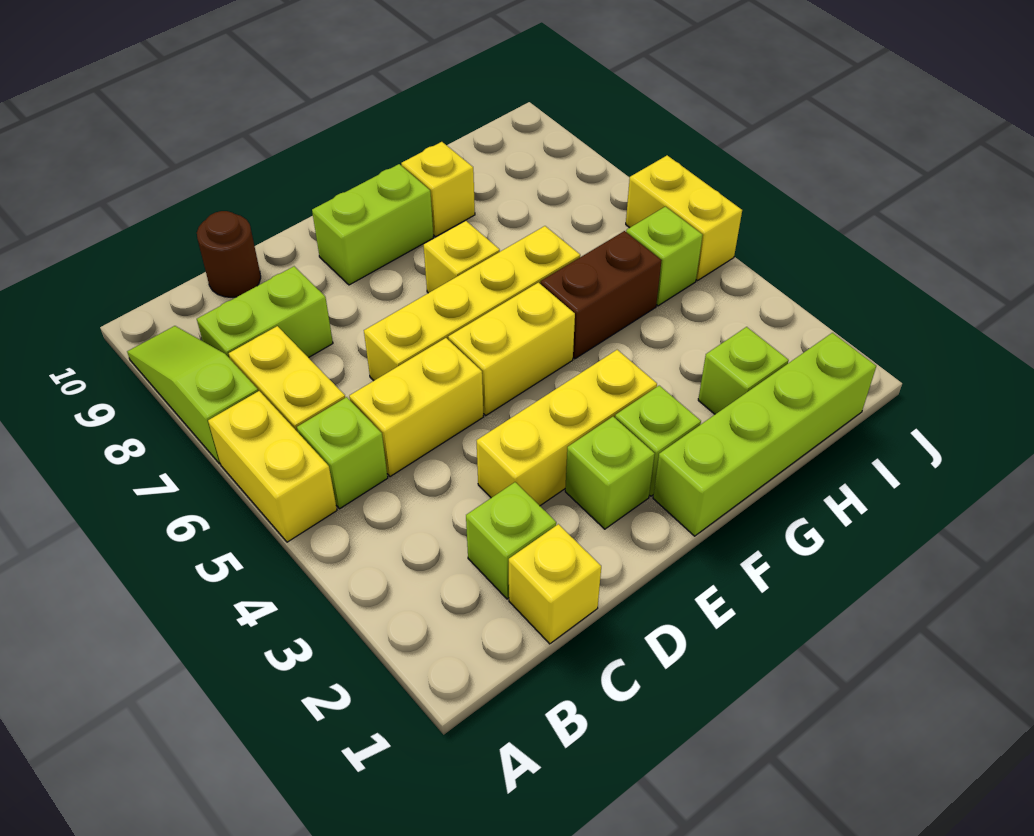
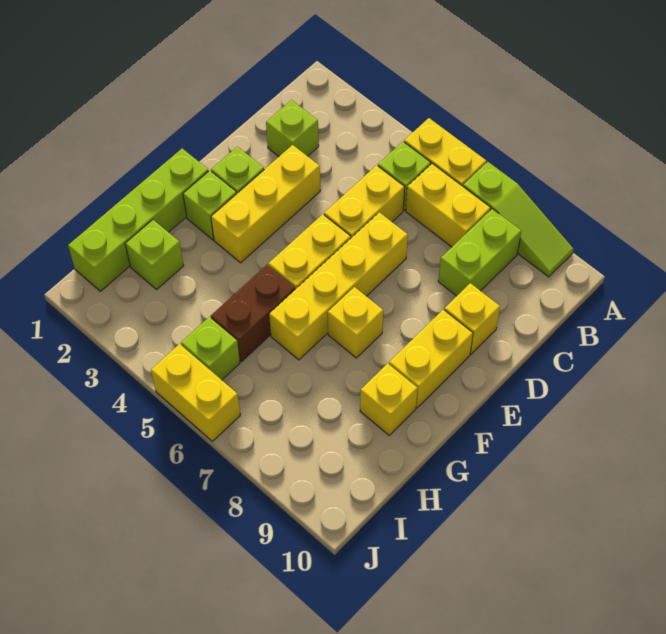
yellow 1x1 brick [509,524,601,644] -> yellow 1x1 brick moved to [444,283,500,354]
brown 1x1 round brick [197,211,261,297] -> none
lime 1x2 brick [312,164,434,285] -> yellow 1x2 brick [389,310,473,408]

